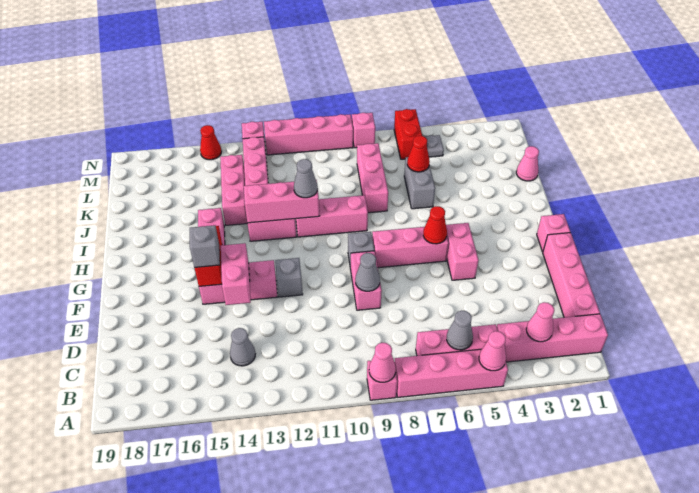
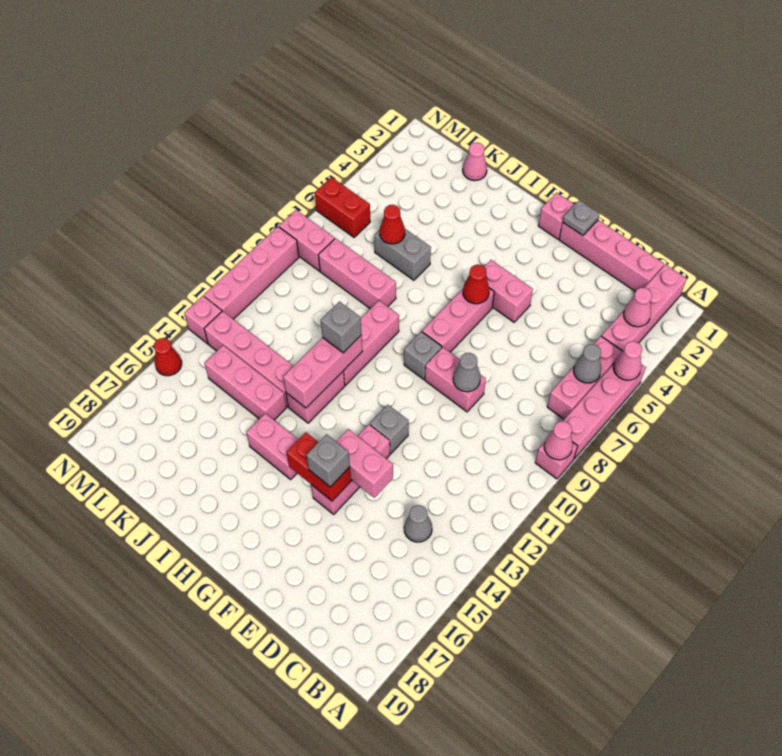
grey 1x1 cone [294,159,318,198] -> grey 1x1 brick [321,302,361,353]
grey 1x1 plate [424,135,444,157] -> grey 1x1 plate moved to [563,200,599,235]
pink 1x1 brick [352,113,375,148] -> pink 1x2 brick [279,210,335,271]

